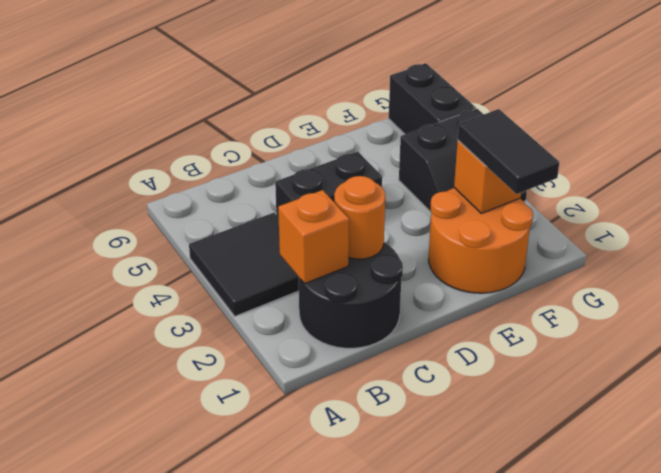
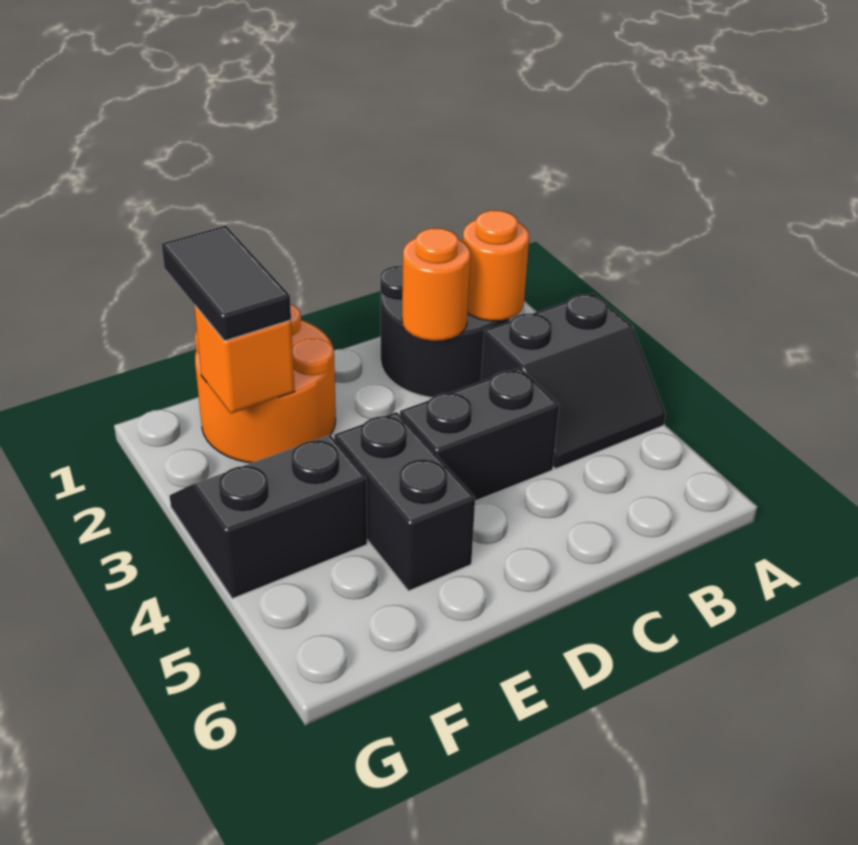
black 2x2 tile [189,213,299,316] -> black 2x2 slope [481,293,666,469]
orange 1x1 brick [278,190,349,284] -> orange 1x1 round brick [463,210,529,321]
black 1x2 brick [389,63,476,134] -> black 1x2 brick moved to [334,412,475,591]

